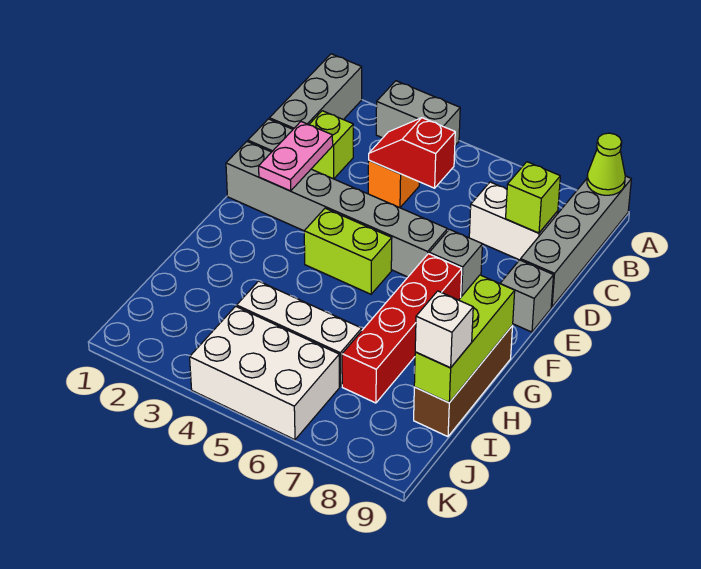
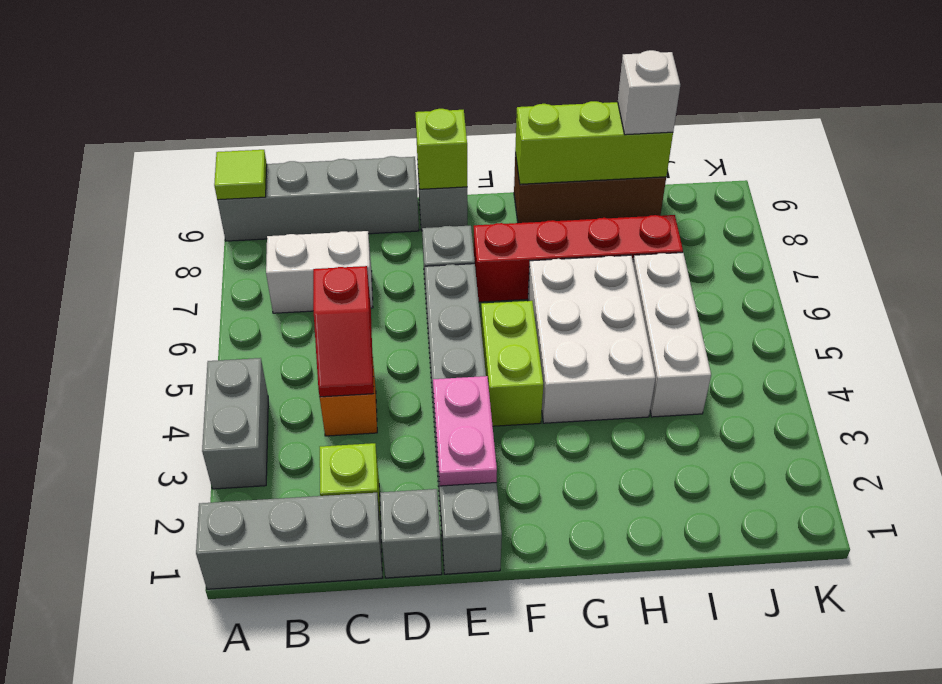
lime 1x1 cone [587,133,625,195] -> lime 1x1 tile [214,150,267,200]
white 1x2 brick [469,182,558,260] -> white 1x2 brick turned to [266,231,373,313]
lime 1x1 brick [506,162,560,233] -> lime 1x1 brick moved to [415,109,467,189]
pink 1x2 plate [259,122,333,191] -> pink 1x2 plate turned to [433,376,497,486]
white 2x3 brick [190,306,339,440] -> white 2x3 brick moved to [528,255,655,423]

